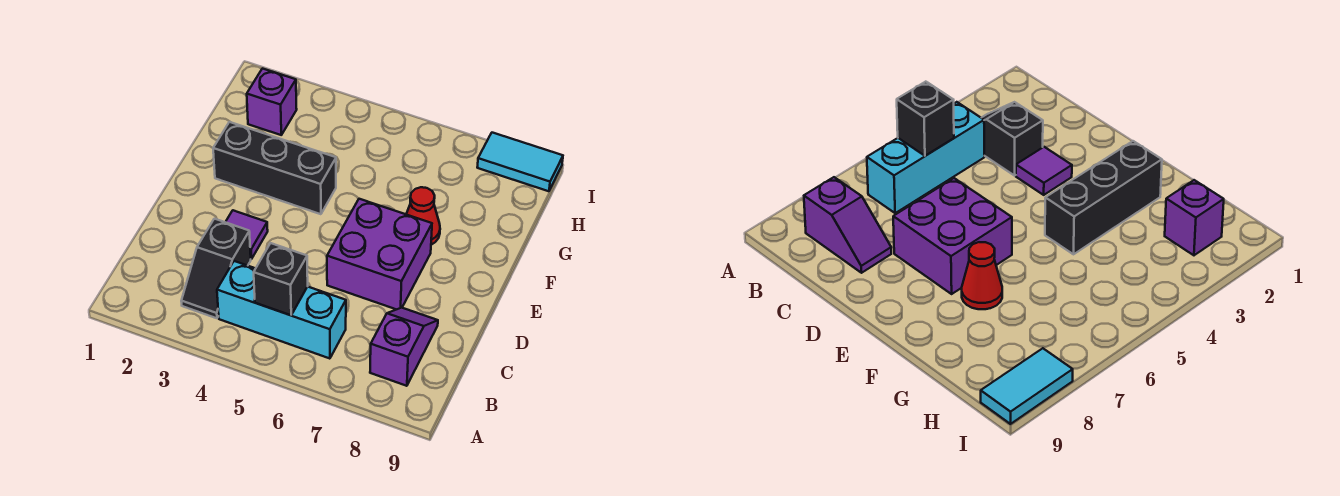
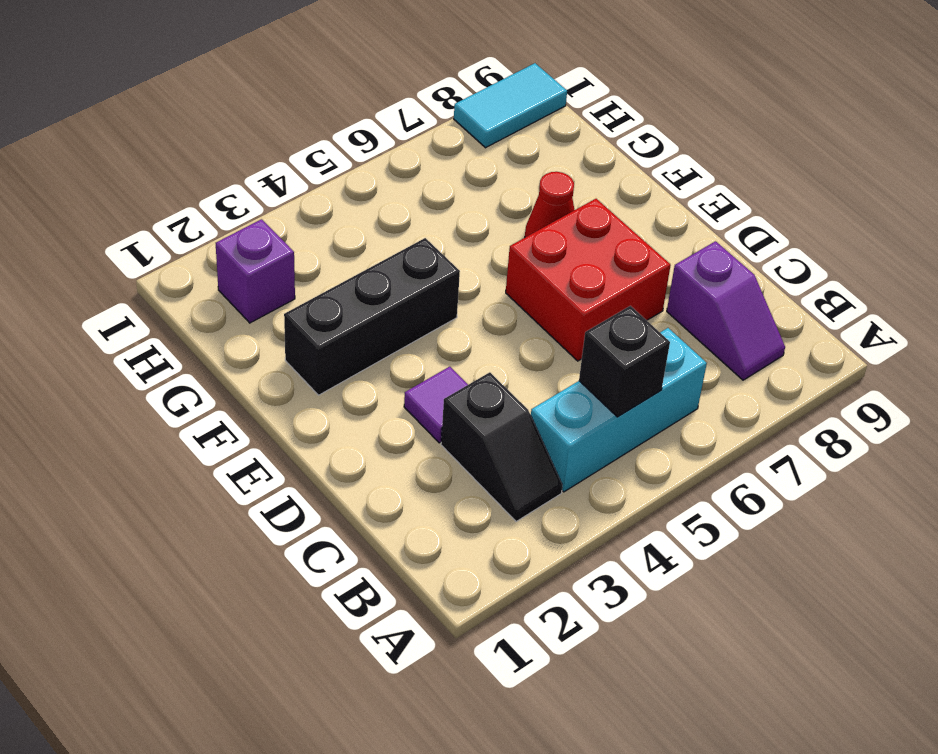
purple 1x2 slope [370,308,438,386] -> purple 1x2 slope turned to [667,241,785,380]
purple 2x2 brick [327,199,432,310] -> red 2x2 brick [506,199,671,361]

